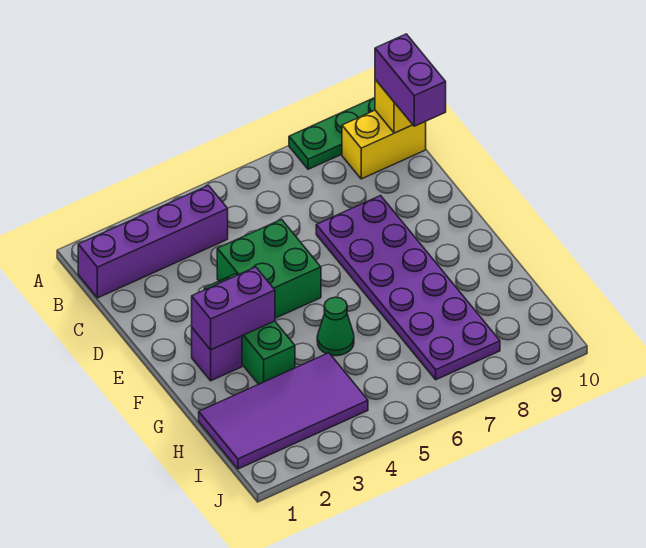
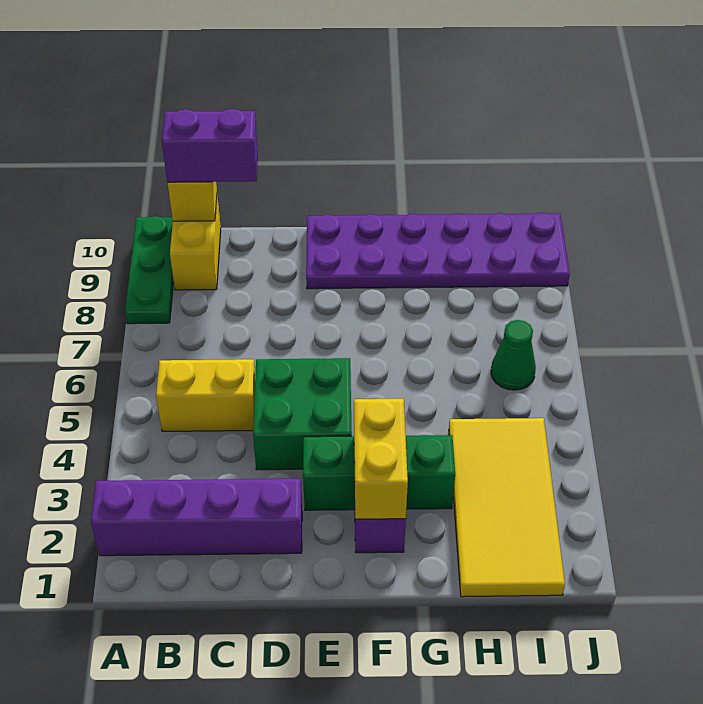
purple 1x4 brick [78,186,228,298] -> purple 1x4 brick turned to [91,479,302,556]
none -> yellow 1x2 brick [156,359,255,431]
purple 2x6 plate [316,196,500,380] -> purple 2x6 plate moved to [306,213,570,289]
purple 1x2 brick [192,267,275,350] -> yellow 1x2 brick [354,399,408,519]
green 1x1 cone [317,297,354,356] -> green 1x1 cone moved to [491,320,536,390]
purple 2x4 tile [199,353,368,469] -> yellow 2x4 tile [449,418,565,597]

